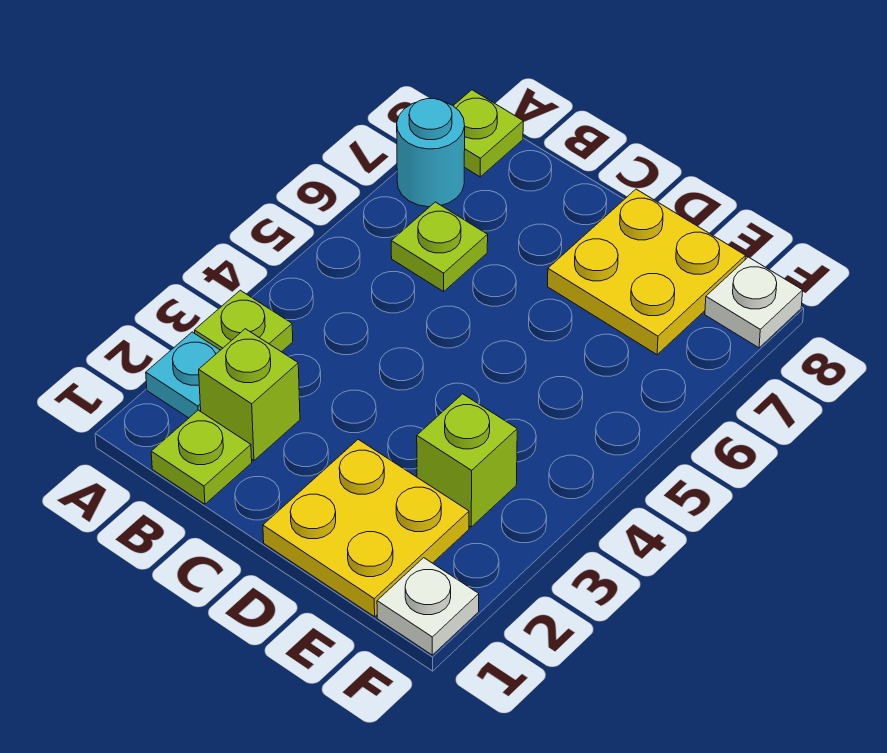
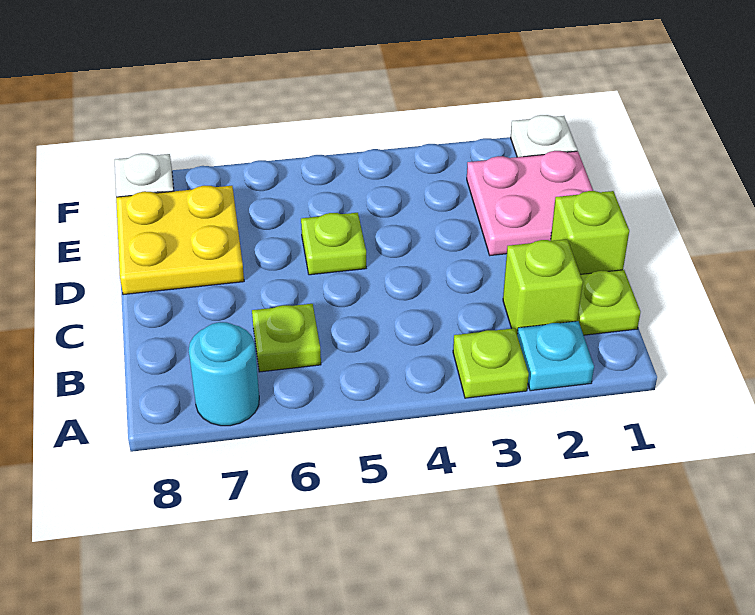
lime 1x1 plate [454,90,523,177] -> lime 1x1 plate moved to [301,213,366,275]
yellow 2x2 plate [263,439,469,617] -> pink 2x2 plate [467,151,593,255]
lime 1x1 brick [417,394,517,527] -> lime 1x1 brick moved to [551,191,629,274]

